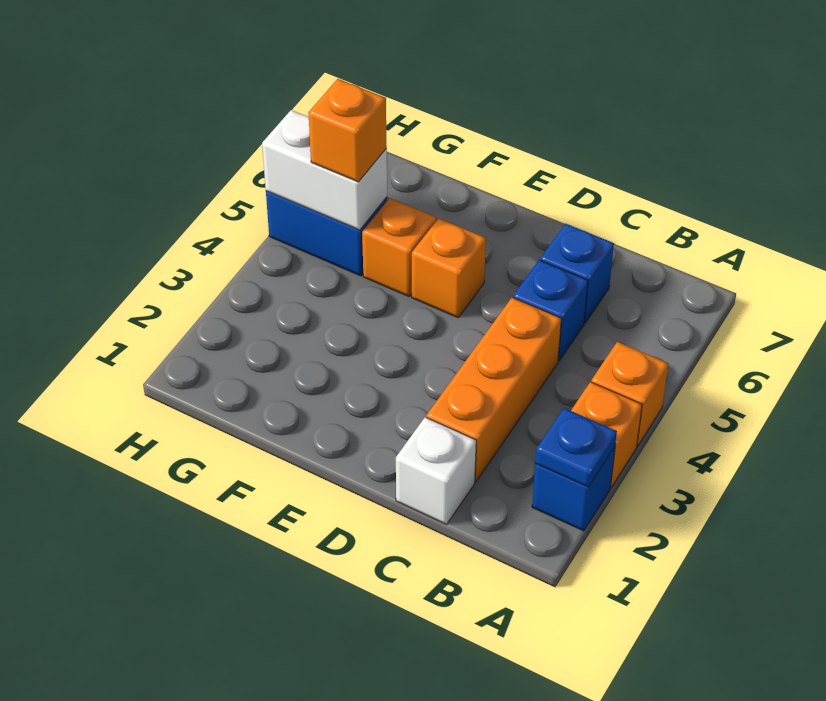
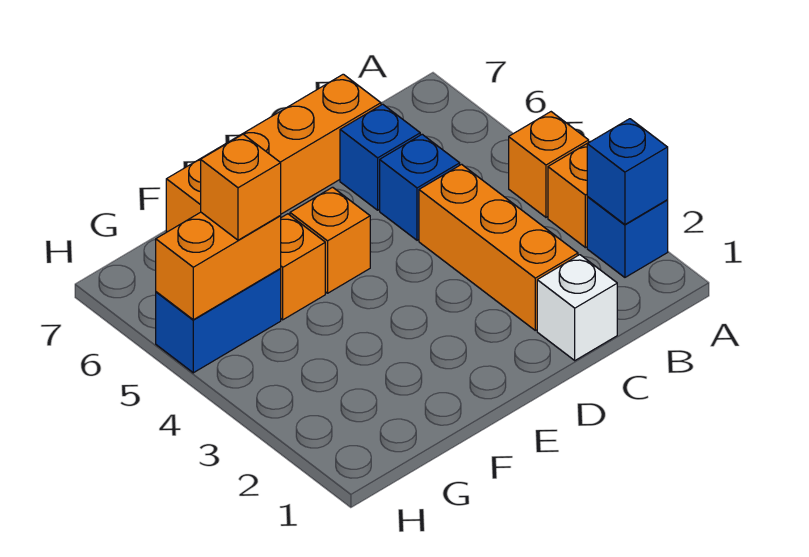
blue 1x1 plate [535,408,617,487] -> blue 1x1 brick [587,119,668,224]
none -> orange 1x4 brick [166,74,381,232]
white 1x2 brick [262,110,387,230] -> orange 1x2 brick [156,212,281,320]

